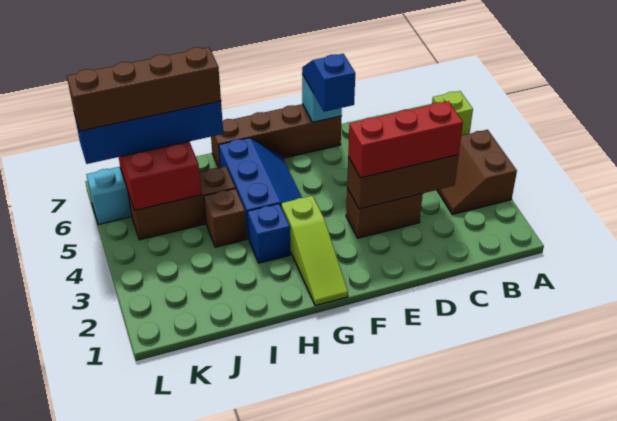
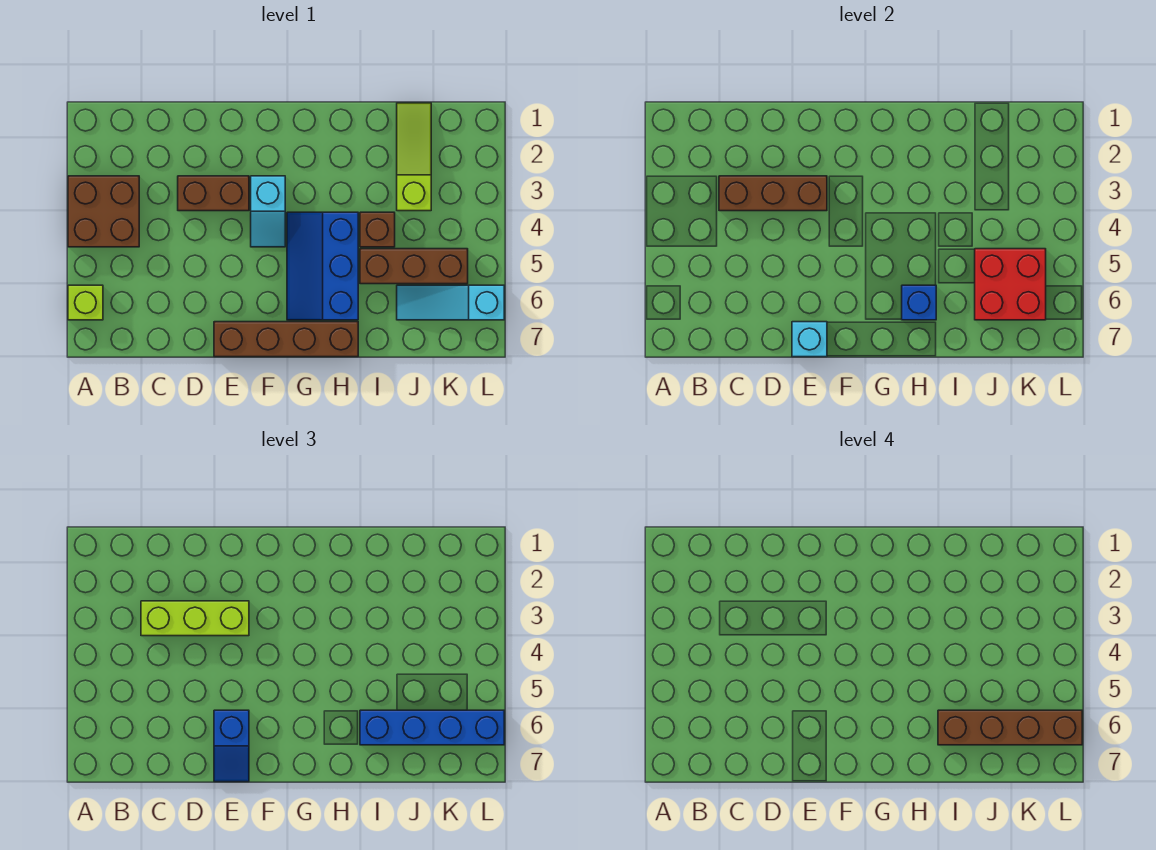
brown 2x2 slope [437,130,517,214] -> brown 2x2 brick [68,176,139,247]
red 1x3 brick [348,101,463,178] -> lime 1x3 brick [141,601,249,636]
none -> cyan 1x2 slope [251,176,285,247]
lime 1x3 slope [281,196,348,306] -> lime 1x3 slope moved to [397,103,431,211]
blue 1x1 brick [247,204,290,263] -> blue 1x1 brick moved to [902,285,936,320]

